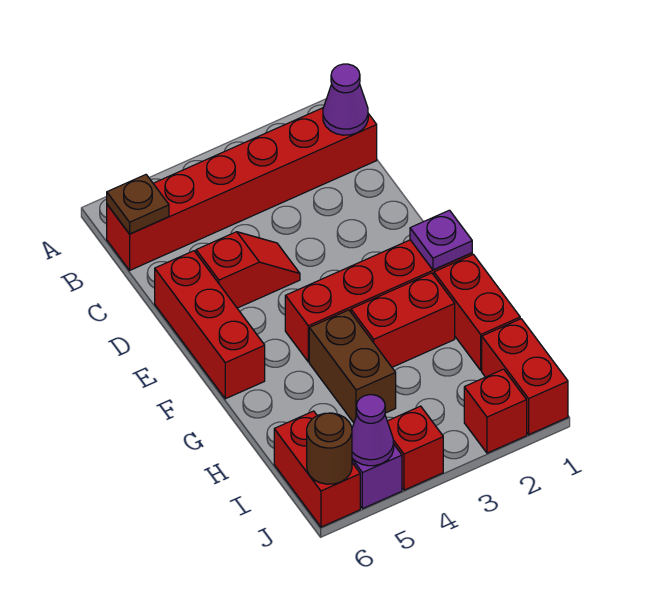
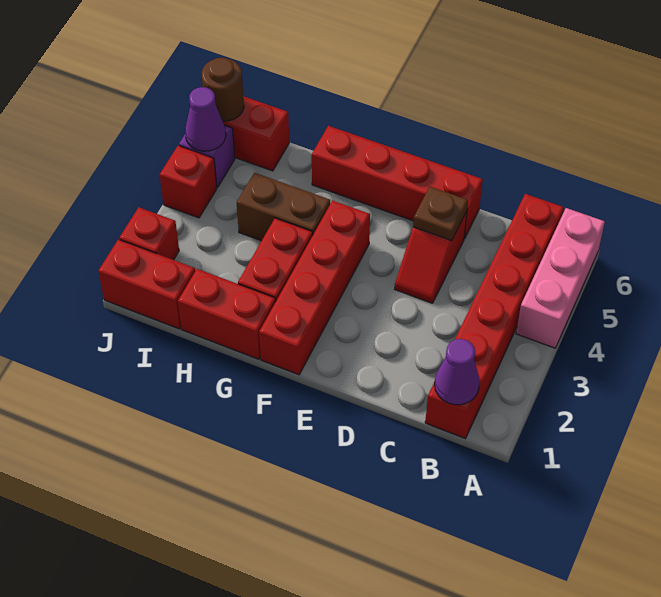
none -> pink 1x3 brick [516,208,605,348]
brown 1x1 plate [107,175,169,234] -> brown 1x1 plate moved to [413,187,468,241]
red 1x3 brick [155,251,265,399] -> red 1x4 brick [312,126,483,239]
purple 1x1 plate [410,210,472,270] -> none

